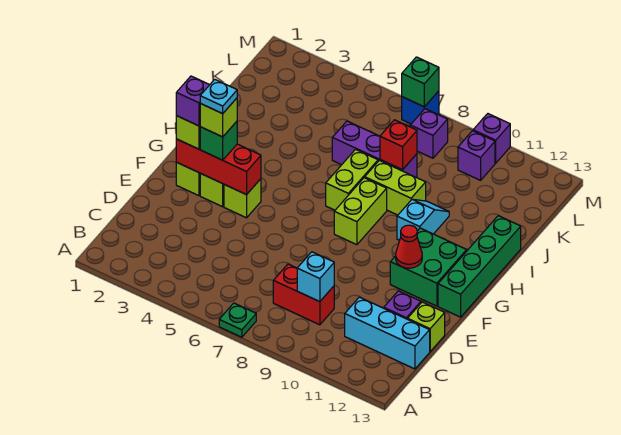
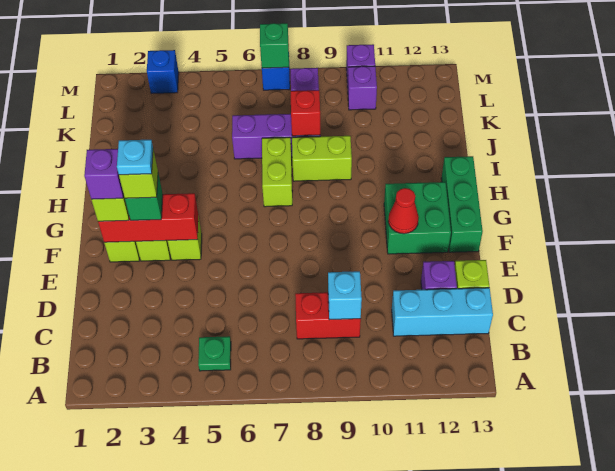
green 1x1 plate [219,303,256,337] -> green 1x1 plate moved to [198,336,231,371]
green 1x4 brick [438,216,521,317] -> green 1x3 brick [441,156,483,252]
lime 1x2 brick [334,178,387,245] -> none
cyan 1x2 slope [397,199,449,240] -> none
none -> blue 1x1 brick [147,50,179,94]

